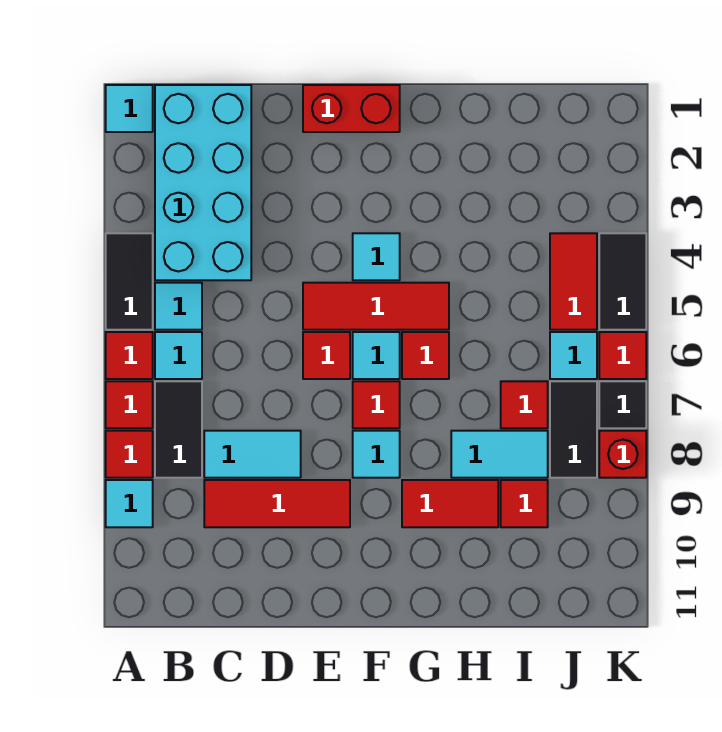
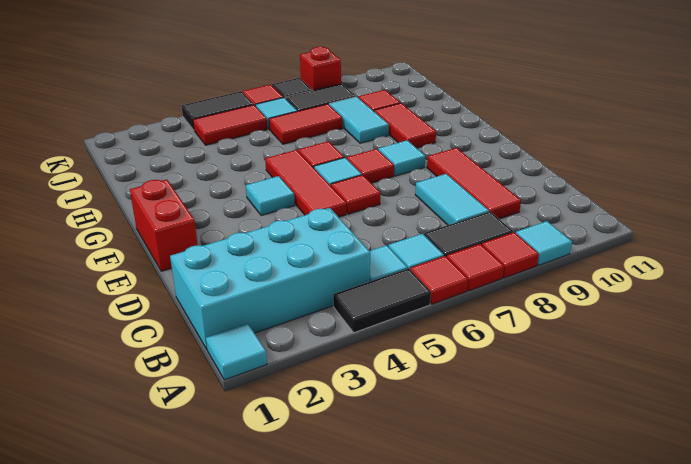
red 1x1 tile [501,381,548,428] -> red 1x2 tile [269,104,343,144]

